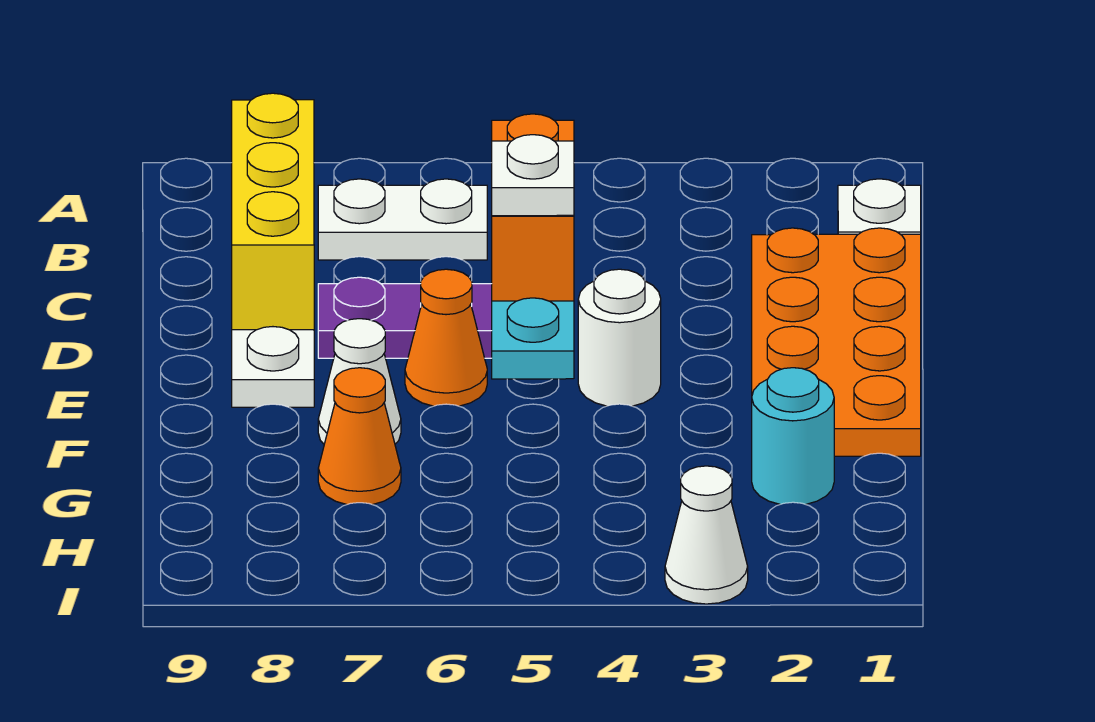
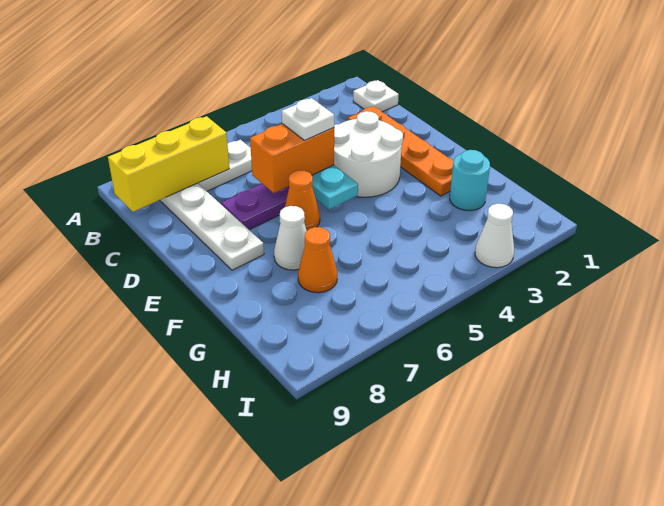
yellow 1x3 brick [232,93,314,330] -> yellow 1x3 brick turned to [108,116,229,212]
orange 2x4 plate [752,228,921,456] -> orange 1x4 plate [348,106,453,196]
orange 1x2 brick [492,114,574,301] -> orange 1x2 brick turned to [250,124,334,193]
white 1x1 round brick [578,269,661,406] -> white 2x2 round brick [334,111,403,197]

